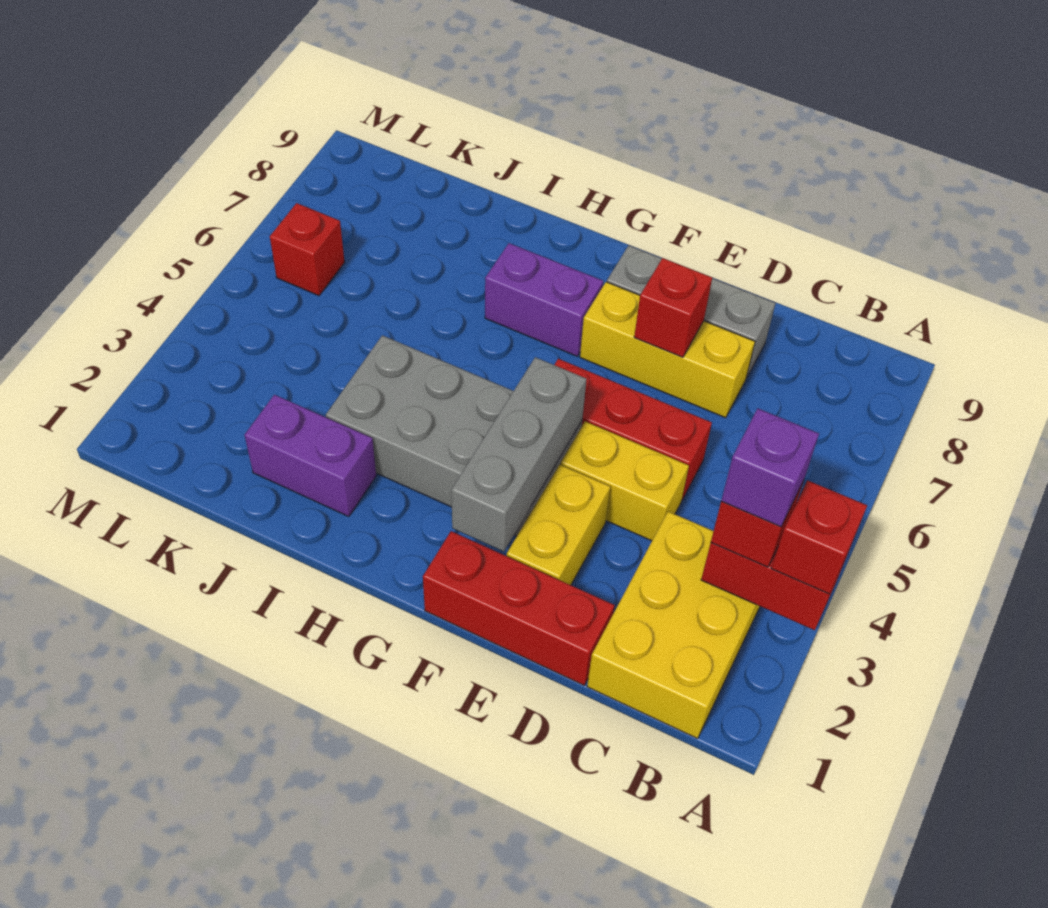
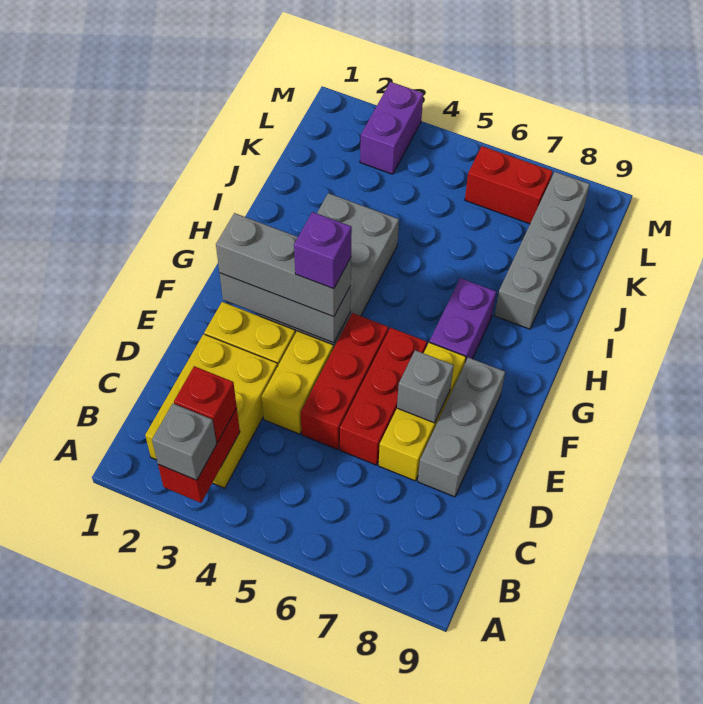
red 1x1 brick [771,480,867,594] -> grey 1x1 brick [152,404,217,480]
yellow 2x3 brick [587,511,760,738] -> yellow 2x3 brick turned to [145,334,278,488]
purple 1x1 brick [721,409,819,527] -> purple 1x1 brick moved to [294,212,352,289]
red 1x3 brick [423,531,614,685] -> red 1x3 brick moved to [340,328,427,465]
red 1x1 brick [634,258,712,357] -> grey 1x1 brick [397,350,454,423]
none -> grey 1x3 brick [216,213,351,317]
purple 1x2 brick [245,395,376,517] -> purple 1x2 brick moved to [360,82,423,174]
none -> grey 1x4 brick [495,172,590,329]
red 1x1 brick [270,203,345,296] -> red 1x2 brick [465,146,553,224]

